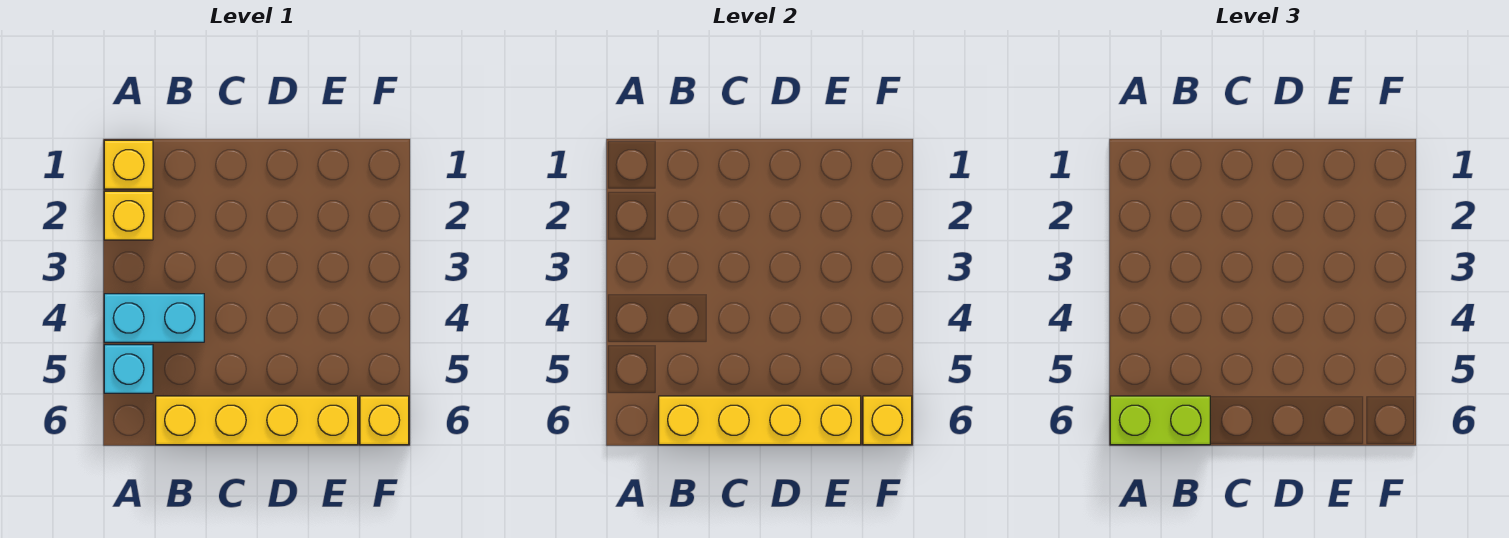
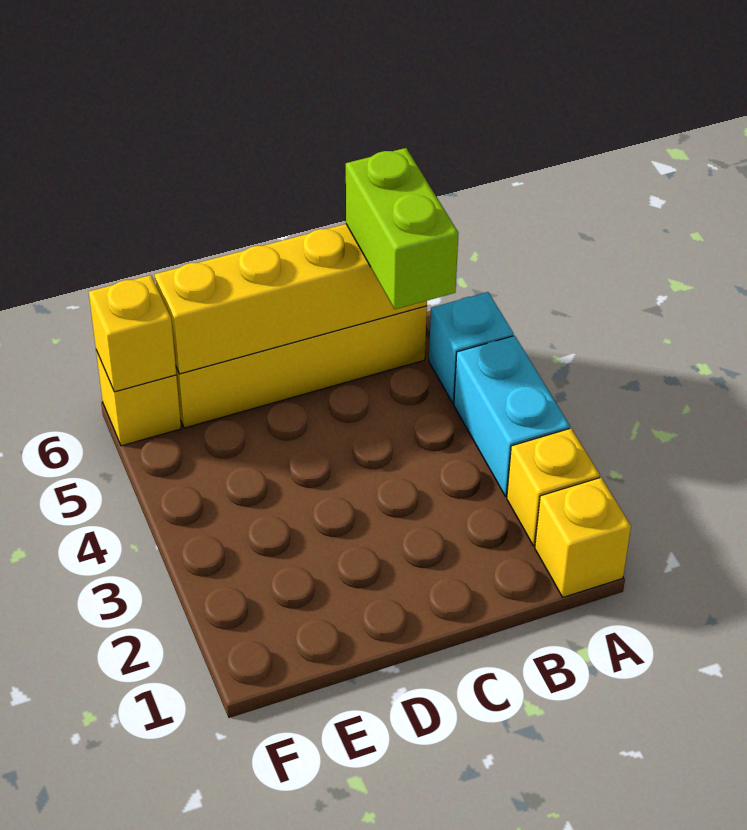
cyan 1x2 brick [104,294,204,342] -> cyan 1x2 brick turned to [454,336,570,497]
lime 1x2 brick [1110,396,1210,445] -> lime 1x2 brick turned to [346,148,458,309]

